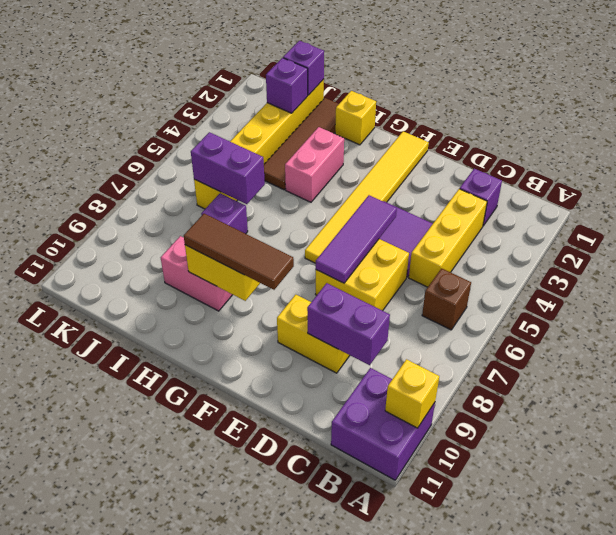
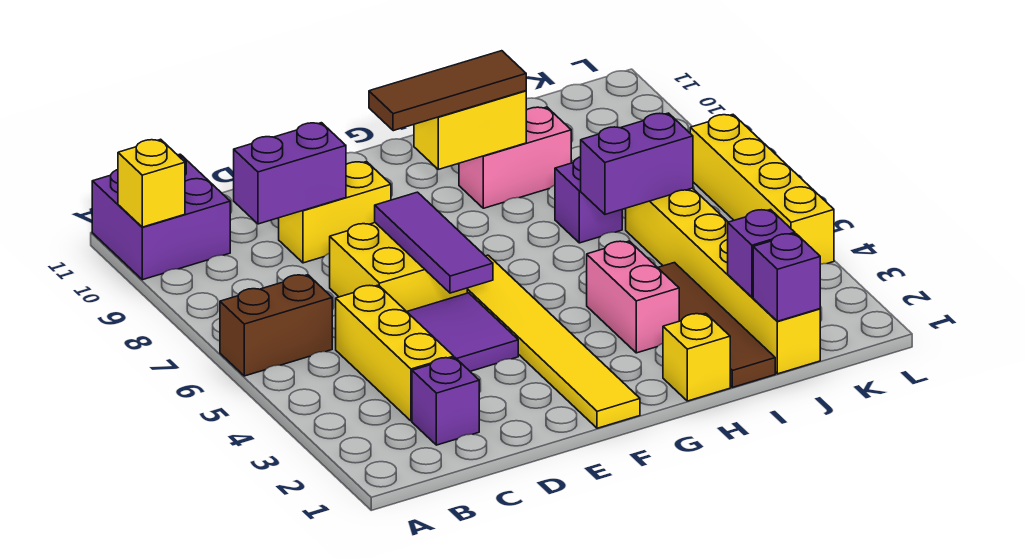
brown 1x1 brick [422,268,471,330] -> brown 1x2 brick [220,275,332,376]
none -> yellow 1x4 brick [690,115,834,264]

